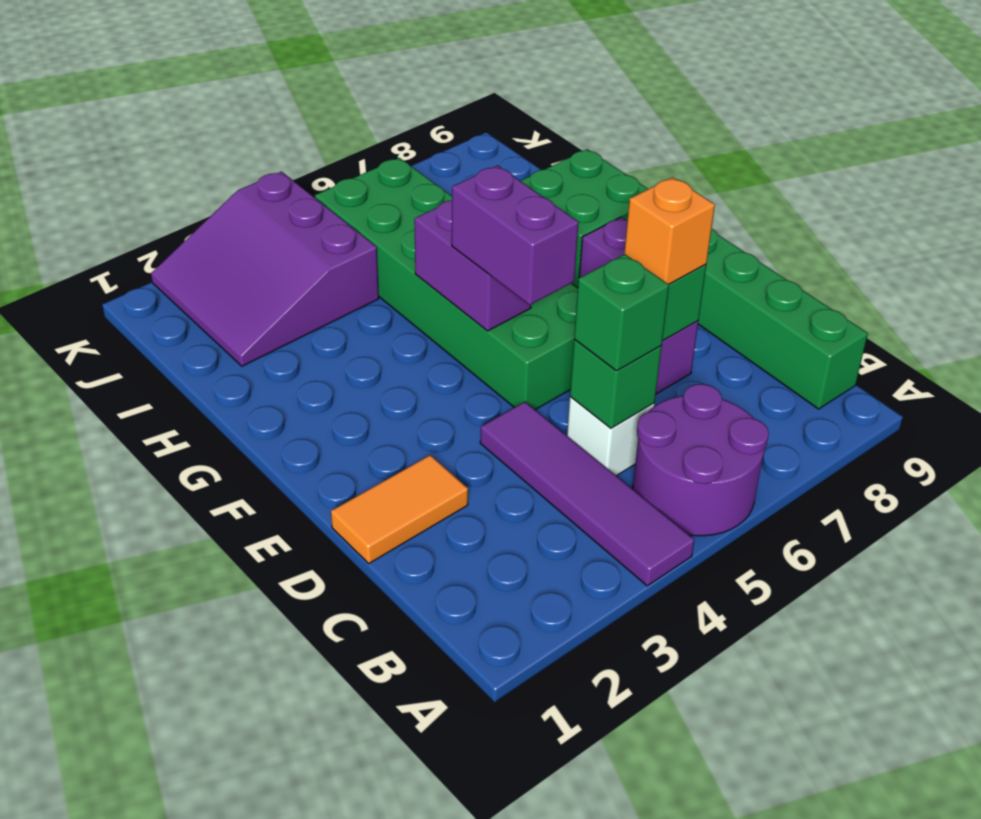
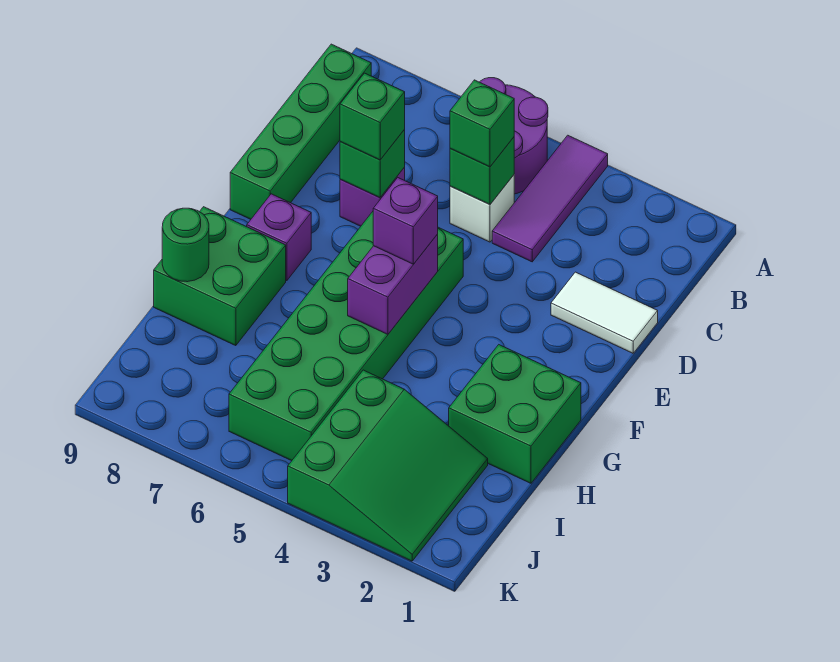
purple 1x4 tile [480,402,694,586] -> purple 1x3 tile [492,135,608,262]
orange 1x2 tile [331,455,468,563] -> white 1x2 tile [551,272,658,353]
orange 1x1 brick [624,177,715,284] -> green 1x1 brick [340,73,405,160]
purple 1x2 brick [452,165,579,305] -> purple 1x1 brick [373,178,438,264]
none -> green 2x2 brick [449,345,581,483]
none -> green 1x1 round brick [162,208,209,282]
purple 3x3 slope [151,172,379,366] -> green 3x3 slope [288,370,488,561]

